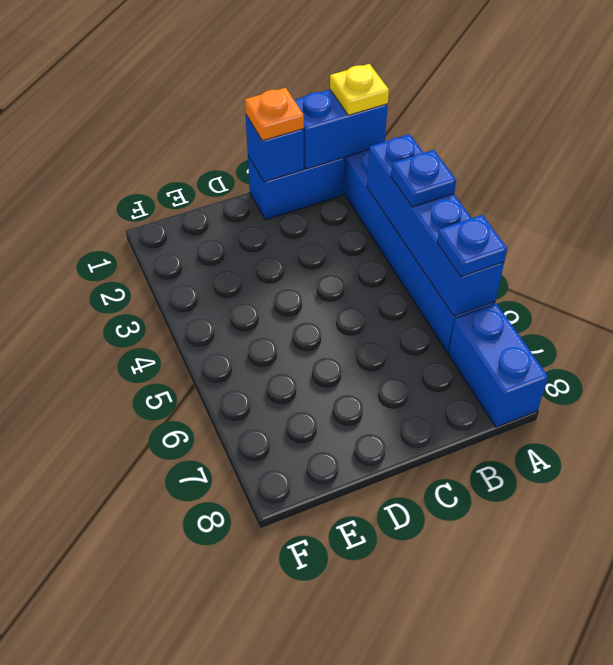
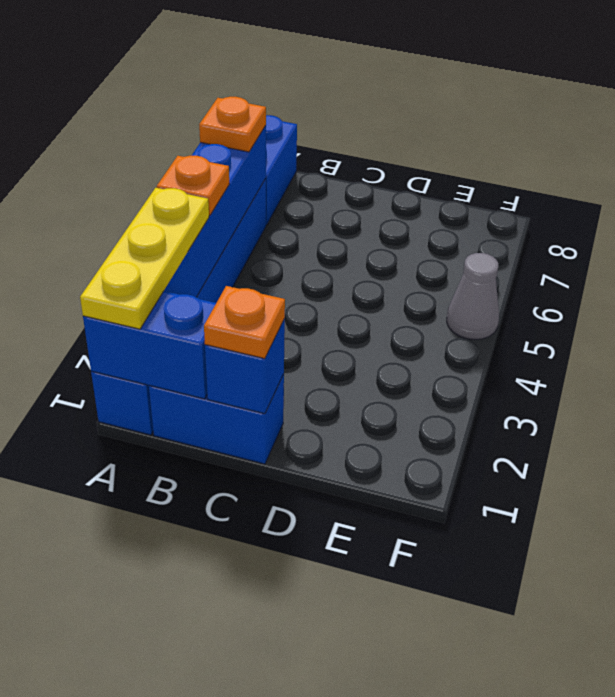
yellow 1x1 plate [330,64,389,115] -> yellow 1x3 plate [80,188,209,329]
blue 1x1 plate [391,150,456,207] -> orange 1x1 plate [157,156,229,215]
blue 1x1 plate [437,215,507,277] -> orange 1x1 plate [199,97,266,152]
none -> grey 1x1 cone [447,253,499,340]

